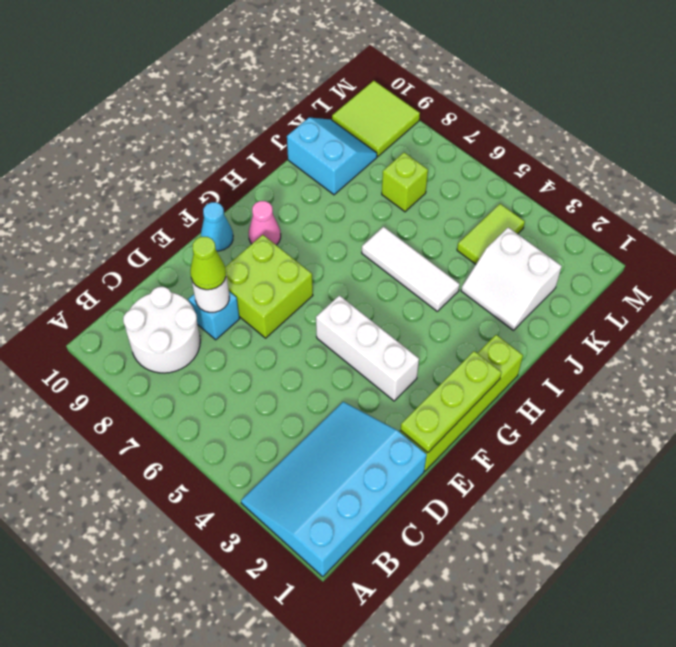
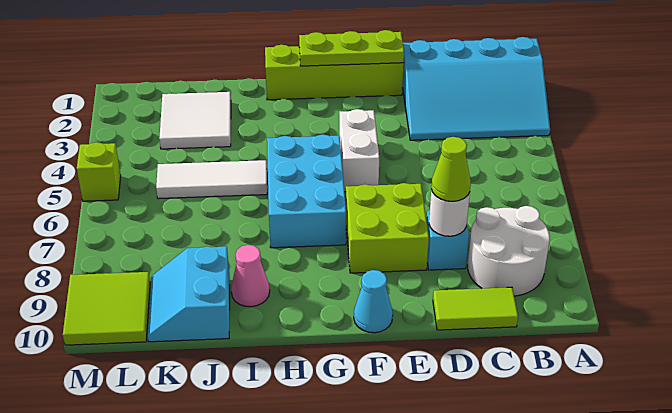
white 1x3 brick [316,295,419,401] -> white 1x2 brick [339,109,379,192]
none -> cyan 2x3 brick [267,134,346,248]
pink 1x1 cone [249,201,281,245] -> pink 1x1 cone moved to [231,245,270,307]
white 1x3 tile [362,227,460,311] -> white 1x3 tile turned to [156,160,267,199]
white 2x2 slope [461,227,562,330] -> white 2x2 tile [159,92,231,149]
lime 1x2 tile [457,204,525,264] -> lime 1x2 tile moved to [433,287,518,330]
lime 1x1 brick [382,152,428,212] -> lime 1x1 brick moved to [77,142,121,201]

